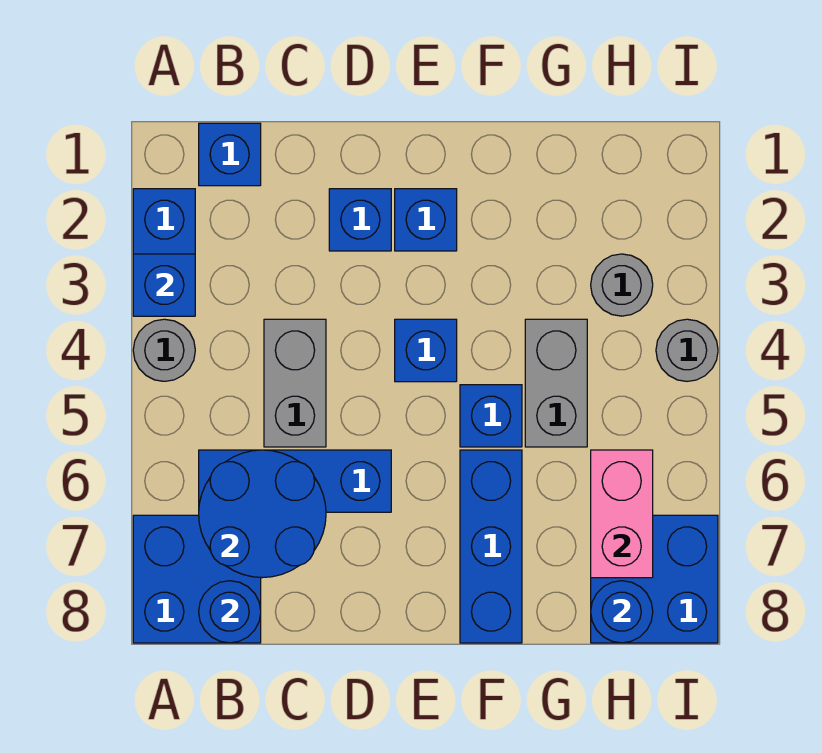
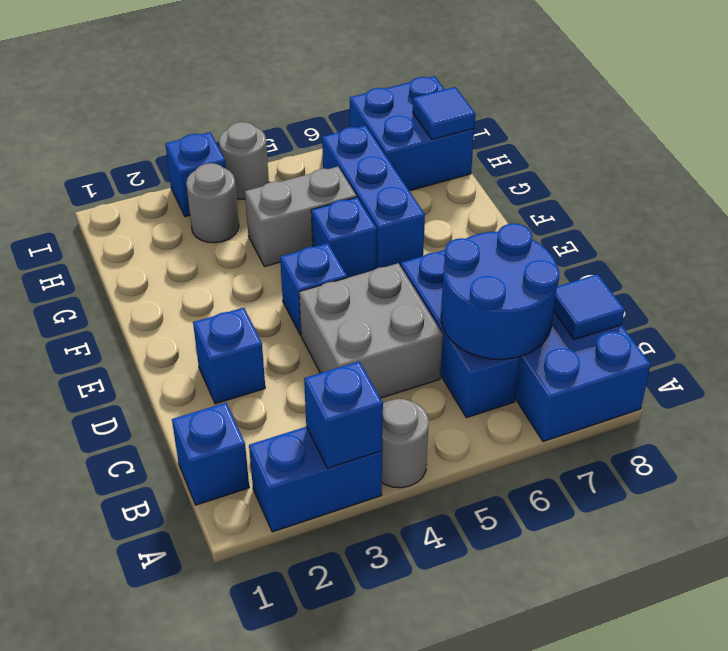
blue 1x1 round brick [199,581,261,643] -> blue 1x1 tile [554,274,625,340]
grey 1x2 brick [264,319,326,447] -> grey 2x2 brick [299,263,443,398]
blue 1x1 brick [395,189,457,251] -> blue 1x1 brick moved to [165,132,226,217]
blue 1x3 brick [460,450,522,643] -> blue 1x3 brick turned to [322,126,425,269]
pink 1x2 brick [591,450,653,578] -> none
blue 1x1 round brick [591,581,653,643] -> blue 1x1 tile [413,87,475,139]

